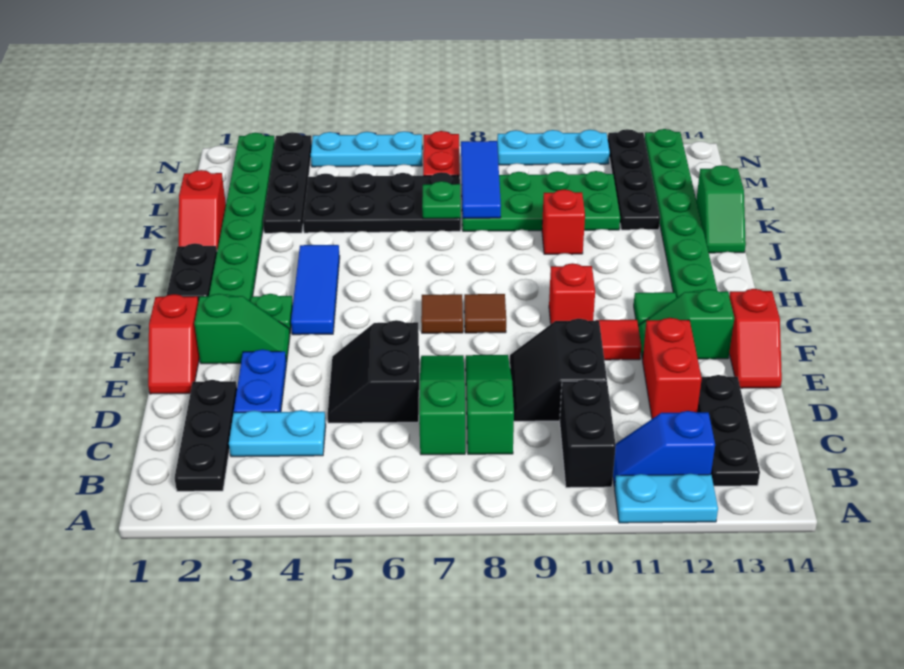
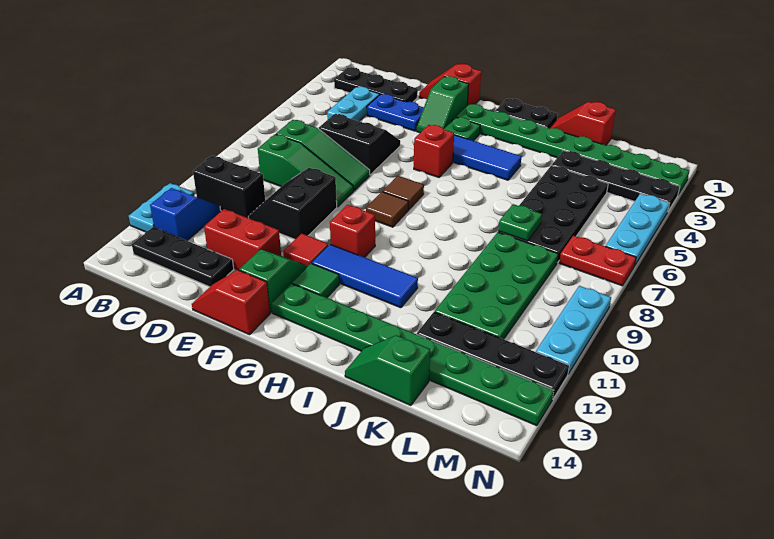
black 2x2 slope [510,319,607,421] -> black 2x2 slope turned to [248,168,337,239]
red 1x1 brick [542,189,585,254] -> red 1x1 brick moved to [414,125,454,177]
blue 1x3 tile [461,141,501,218] -> blue 1x3 tile moved to [312,244,418,308]

